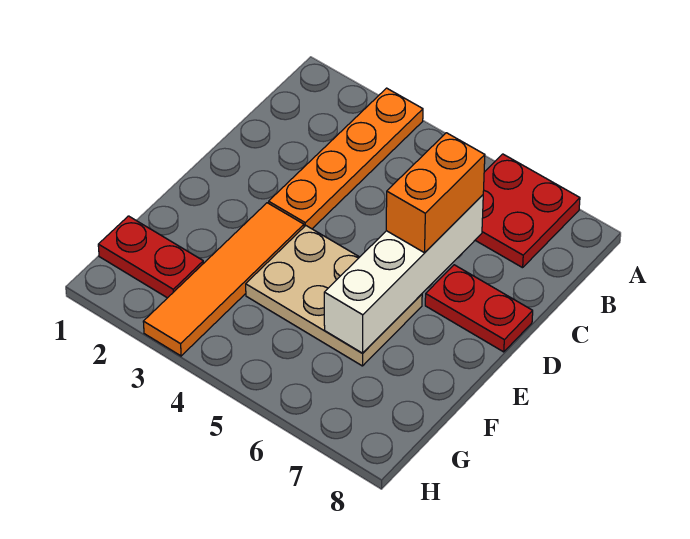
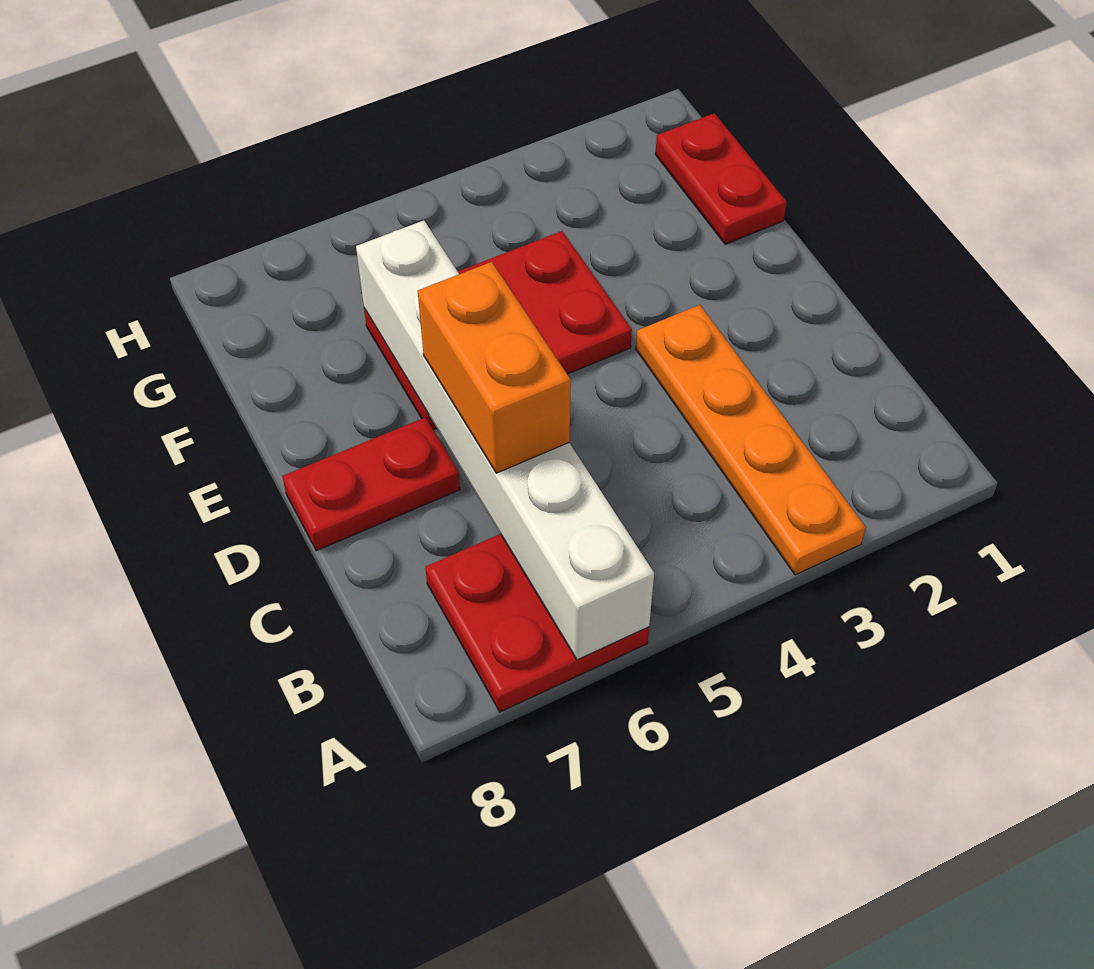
white 1x4 brick [324,195,483,353] -> white 1x6 brick [356,220,654,660]
orange 1x4 tile [143,203,304,356] -> none
tan 2x3 plate [246,226,422,366] -> red 2x3 plate [364,231,632,429]
red 1x2 plate [98,216,203,298] -> red 1x2 plate turned to [655,113,787,244]

